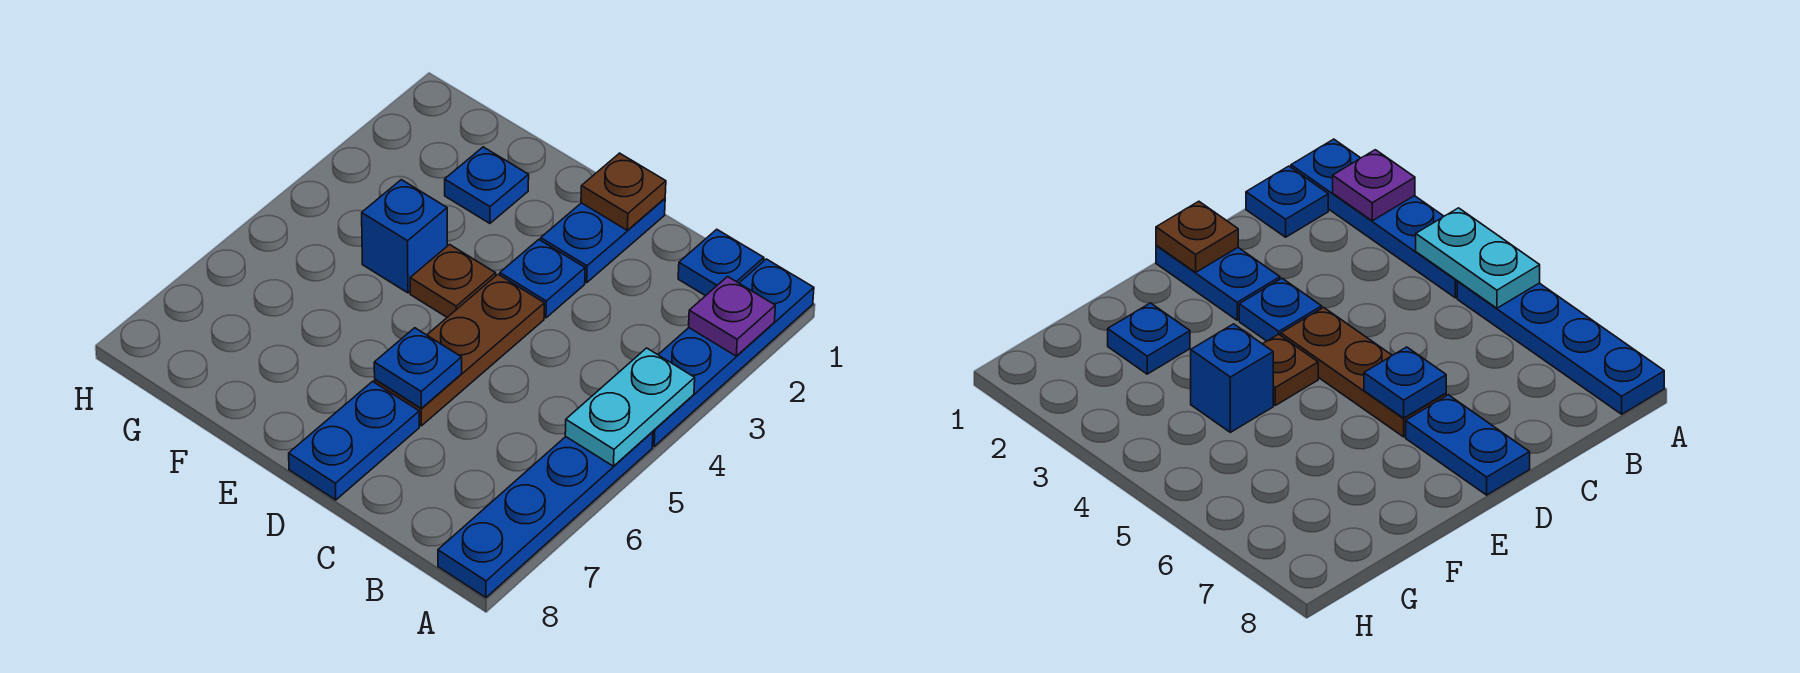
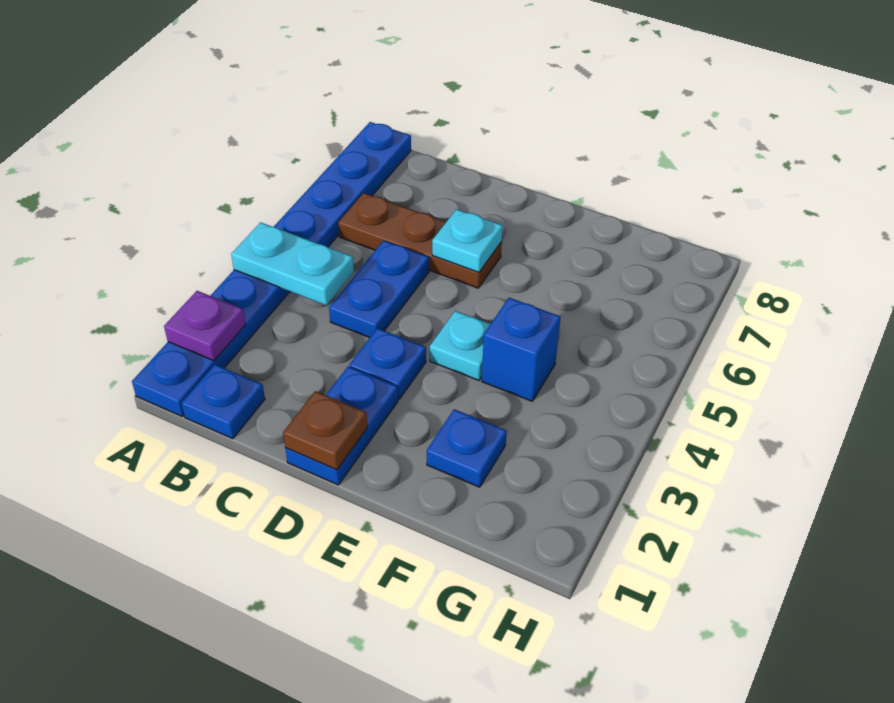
cyan 1x2 plate [565,348,695,466] -> cyan 1x2 plate turned to [231,222,354,306]
brown 1x3 plate [375,275,544,426] -> brown 1x3 plate turned to [338,193,502,288]
blue 1x1 plate [374,328,462,409] -> cyan 1x1 plate [432,209,503,272]
blue 1x2 plate [289,381,419,500] -> blue 1x2 plate moved to [329,241,429,338]
brown 1x1 plate [410,245,496,317] -> cyan 1x1 plate [430,311,490,380]

